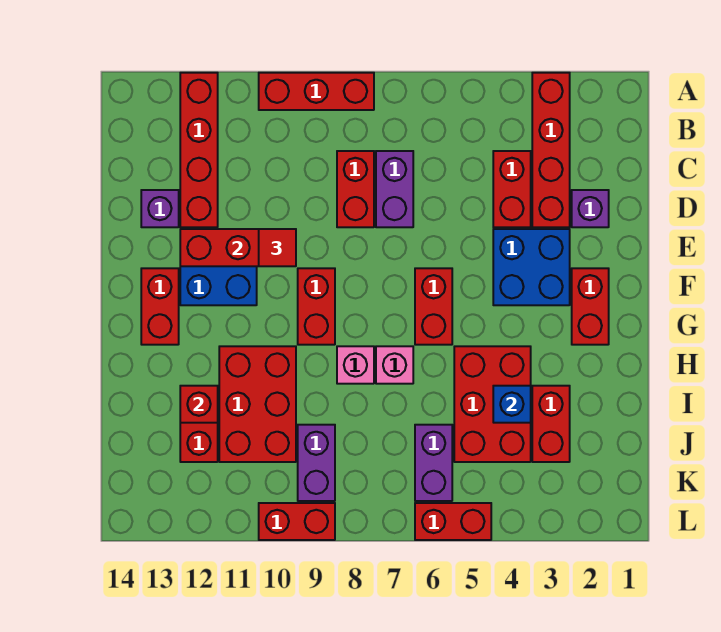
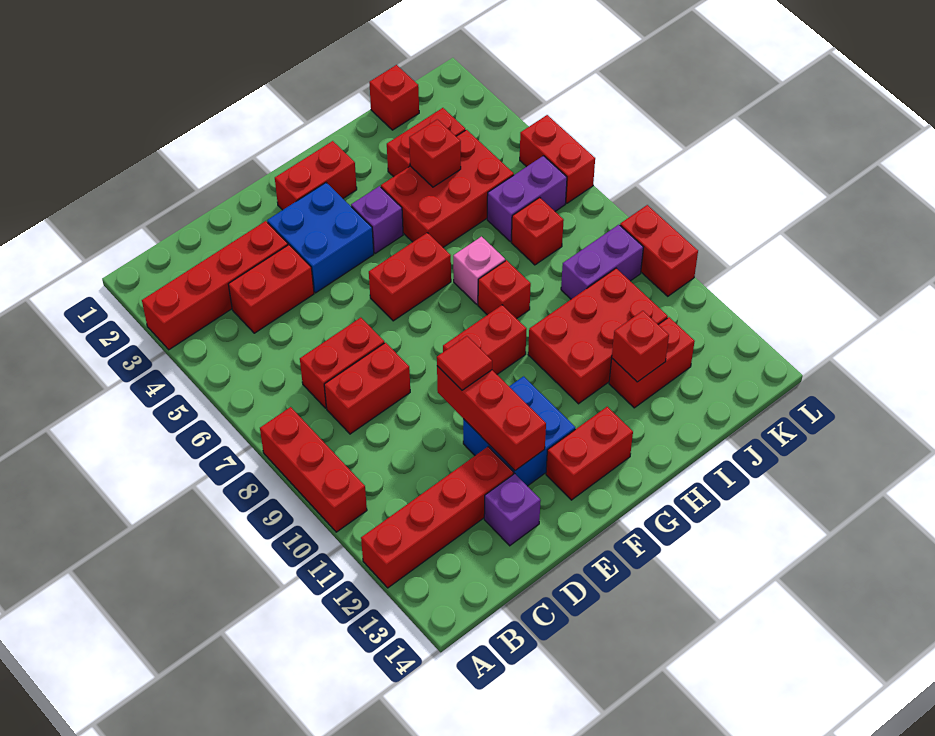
purple 1x2 brick [376,151,413,227] -> red 1x2 brick [300,318,384,408]
purple 1x1 brick [572,190,609,227] -> purple 1x1 brick moved to [351,186,403,253]
pink 1x1 brick [337,346,374,384] -> red 1x1 brick [478,260,531,319]
blue 1x1 brick [493,386,531,423] -> red 1x1 brick [409,119,461,187]
none -> red 1x1 brick [369,65,419,130]
none -> red 1x1 brick [511,197,564,265]

